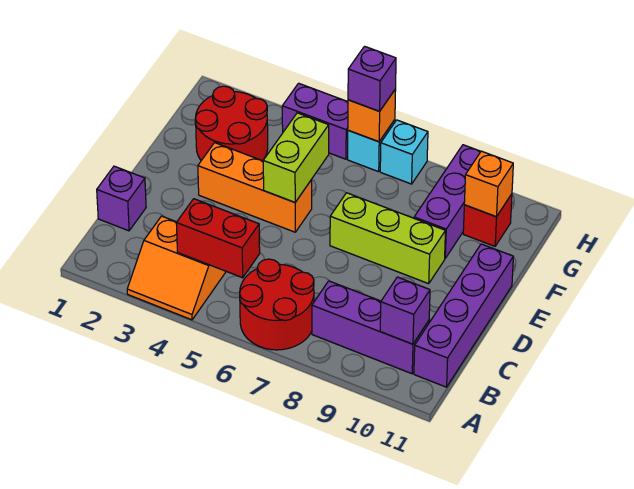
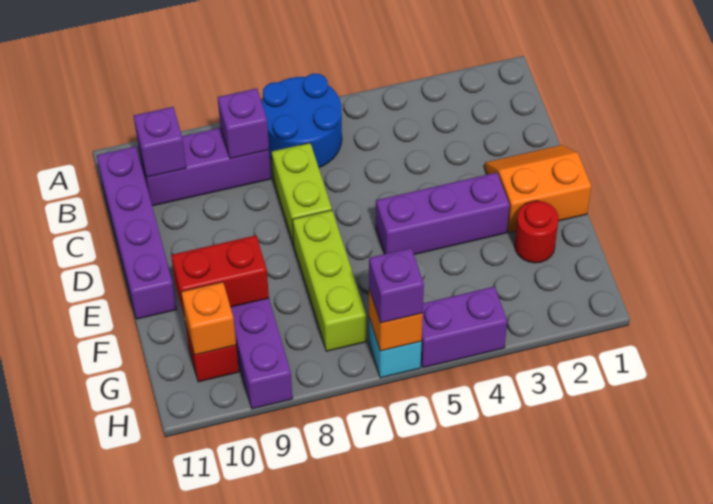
orange 2x2 slope [127,216,226,320] -> orange 2x2 slope moved to [484,145,591,232]
red 2x2 round brick [240,259,314,350] -> blue 2x2 round brick [261,74,342,168]
red 1x2 brick [176,199,260,278] -> red 1x2 brick moved to [171,235,269,318]
purple 1x1 brick [97,166,146,231] -> purple 1x1 brick moved to [218,88,269,159]
orange 1x3 brick [198,143,312,232] -> purple 1x3 brick [376,173,509,255]
lime 1x2 brick [263,113,329,202] -> lime 1x2 brick moved to [272,143,332,245]
lime 1x3 brick [330,193,445,284] -> lime 1x3 brick turned to [293,210,366,351]
red 2x2 round brick [195,86,268,161] -> red 1x1 round brick [515,201,559,263]
cyan 1x1 brick [380,120,428,184] -> none

